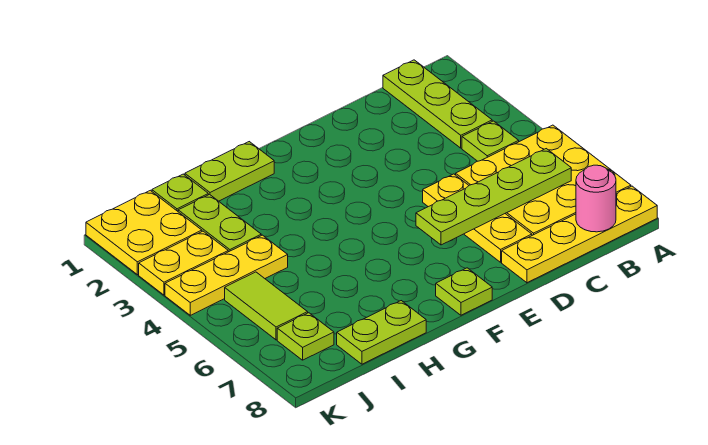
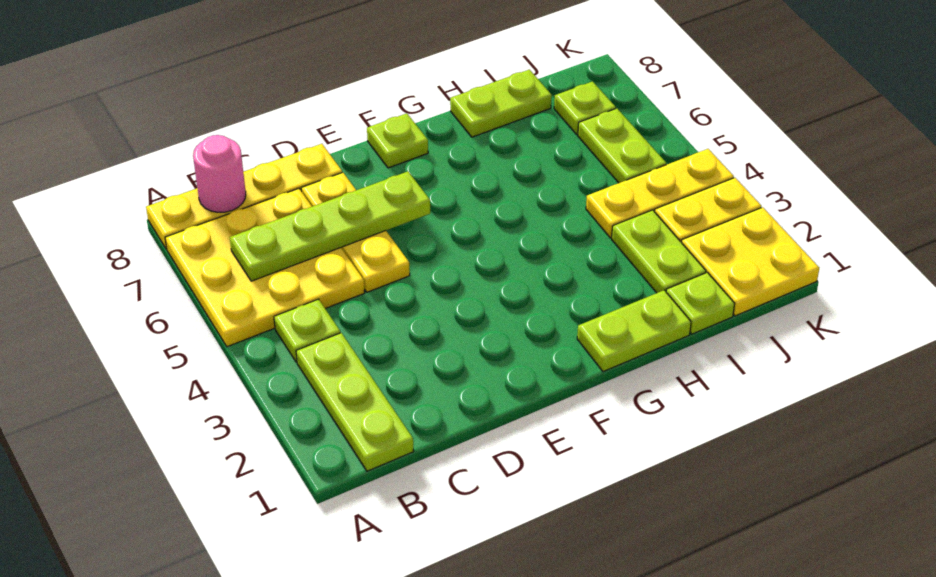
lime 1x2 tile [225,272,308,340] -> lime 1x2 plate [578,108,666,183]

